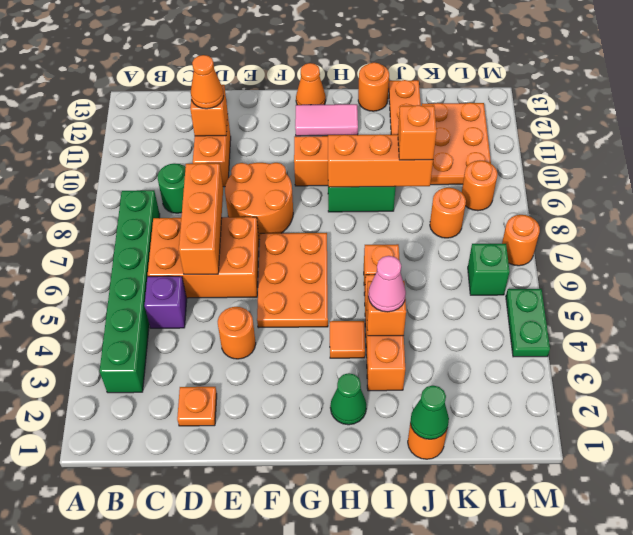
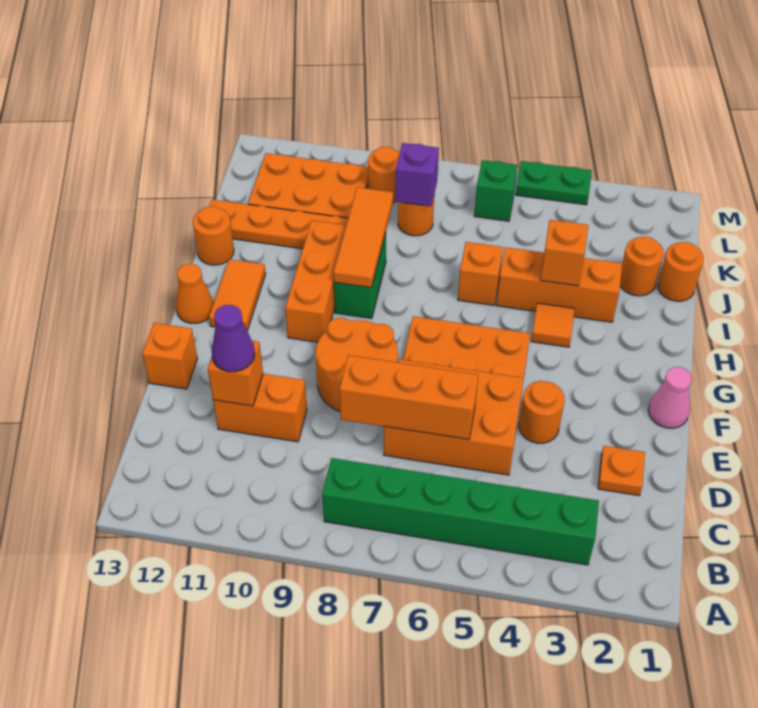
purple 1x1 brick [144,276,187,328] -> purple 1x1 brick moved to [395,143,439,206]
orange 2x3 brick [148,217,259,298] -> orange 2x3 brick turned to [384,359,524,475]
green 1x1 round brick [157,164,186,213] -> none
orange 1x1 cone [191,55,224,109] -> purple 1x1 cone [212,305,255,372]
pink 1x2 tile [295,104,358,136] -> orange 1x2 tile [209,259,266,331]
green 1x1 cone [330,373,366,425] -> none
orange 1x3 brick [328,134,433,187] -> orange 1x3 tile [333,187,393,288]
pink 1x1 cone [368,256,406,312] -> pink 1x1 cone moved to [648,367,692,428]
green 1x1 cone [410,385,449,439] -> none
orange 1x1 brick [398,105,437,160] -> orange 1x1 brick moved to [142,323,197,389]
orange 1x1 round brick [502,215,540,266] -> orange 1x1 round brick moved to [620,237,664,296]

